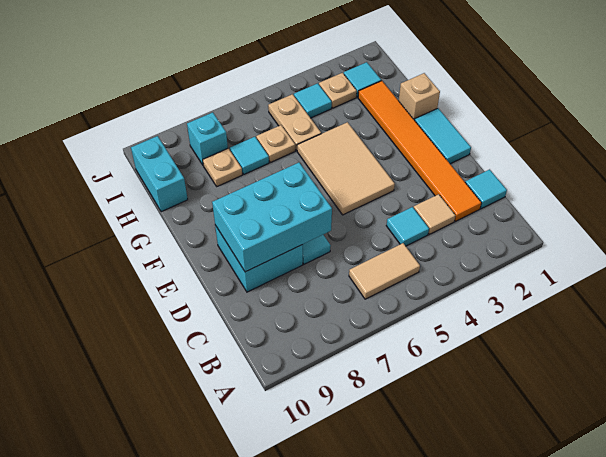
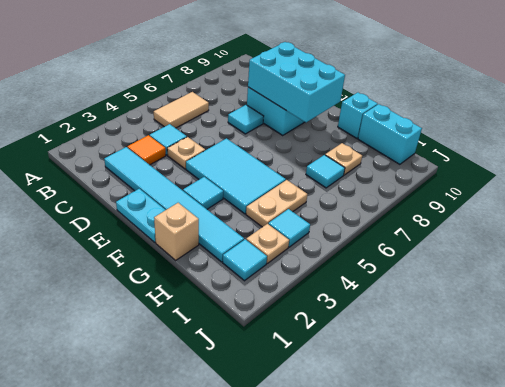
cyan 1x1 tile [465,169,507,209] -> cyan 1x1 tile moved to [183,177,223,209]
orange 1x6 tile [358,81,481,221] -> cyan 1x6 tile [104,147,244,262]
tan 1x1 tile [414,194,455,234] -> orange 1x1 tile [128,135,166,165]
cyan 2x3 brick [212,163,332,272] -> cyan 2x3 brick turned to [248,42,345,122]
cyan 1x2 tile [415,108,471,164] -> cyan 1x2 plate [116,189,165,243]
tan 2x3 tile [297,122,395,215] -> cyan 2x3 tile [186,138,286,214]
tan 1x2 plate [268,94,321,151] -> tan 1x2 plate turned to [246,180,307,227]
tan 1x1 plate [256,125,295,162] -> tan 1x1 plate moved to [167,137,205,169]
cyan 1x1 brick [187,112,228,165] -> cyan 1x1 brick moved to [338,93,378,138]

